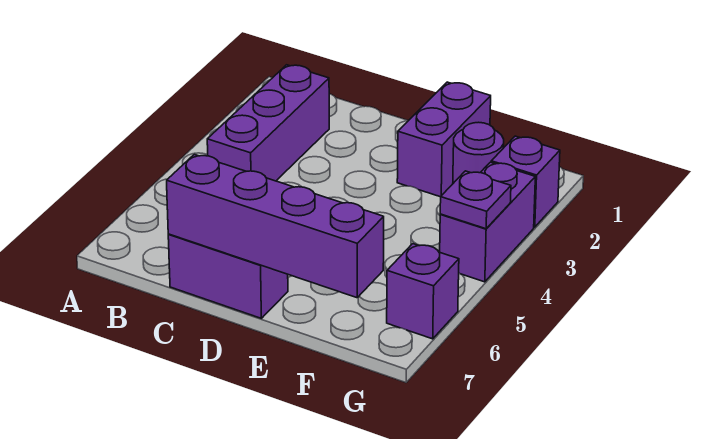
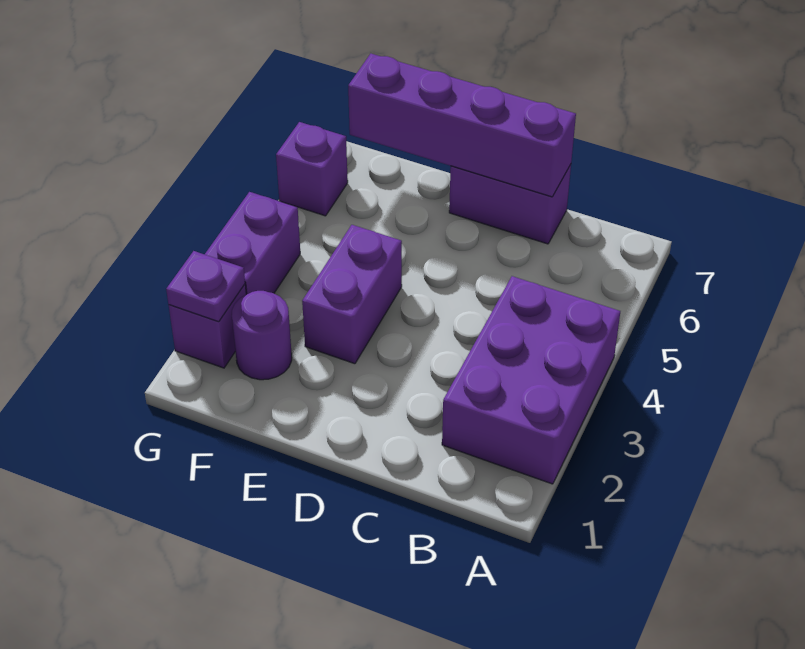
purple 1x3 brick [207,65,329,181] -> purple 2x3 brick [442,276,620,484]
purple 1x2 brick [397,82,491,197] -> purple 1x2 brick moved to [302,225,402,364]
purple 1x1 plate [440,171,511,229] -> purple 1x1 plate moved to [166,251,245,322]

